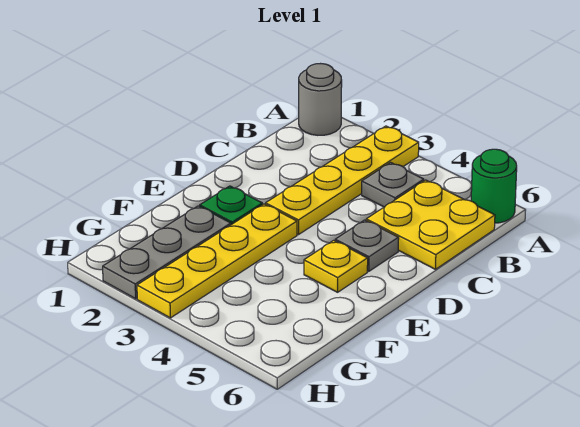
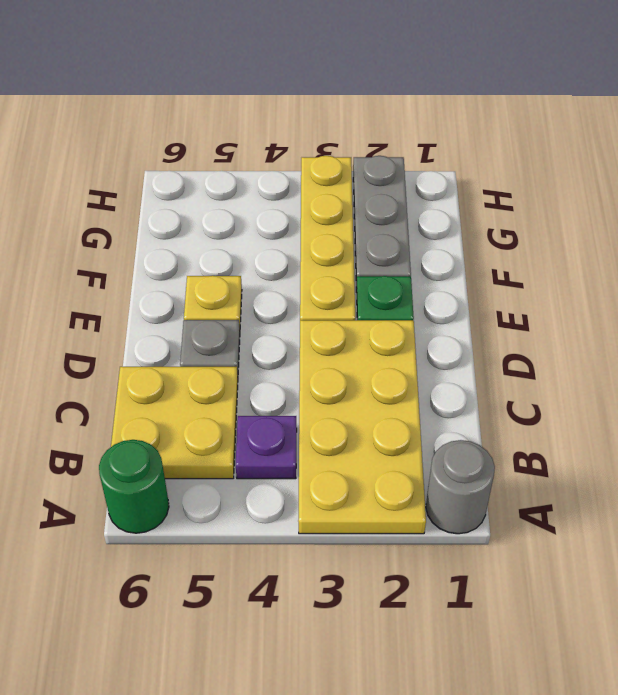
yellow 1x4 plate [266,126,419,235] -> yellow 2x4 plate [298,320,426,534]
grey 1x1 plate [362,162,424,207] -> purple 1x1 plate [236,416,297,479]

